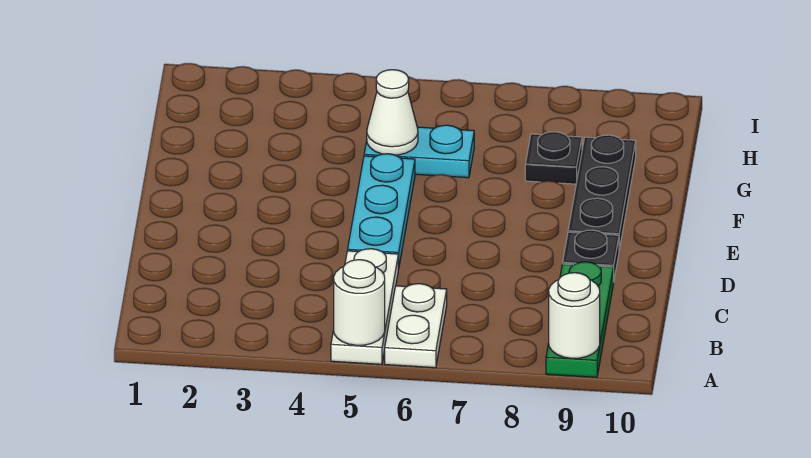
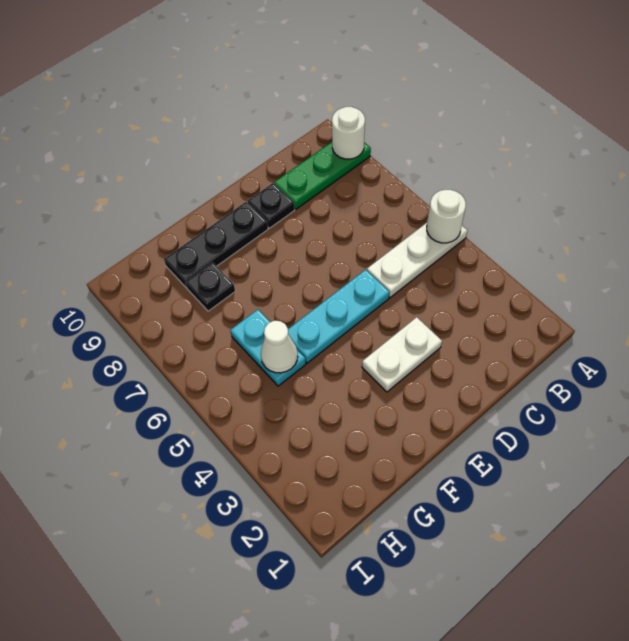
white 1x2 plate [385,284,447,368] -> white 1x2 plate moved to [362,317,442,392]

